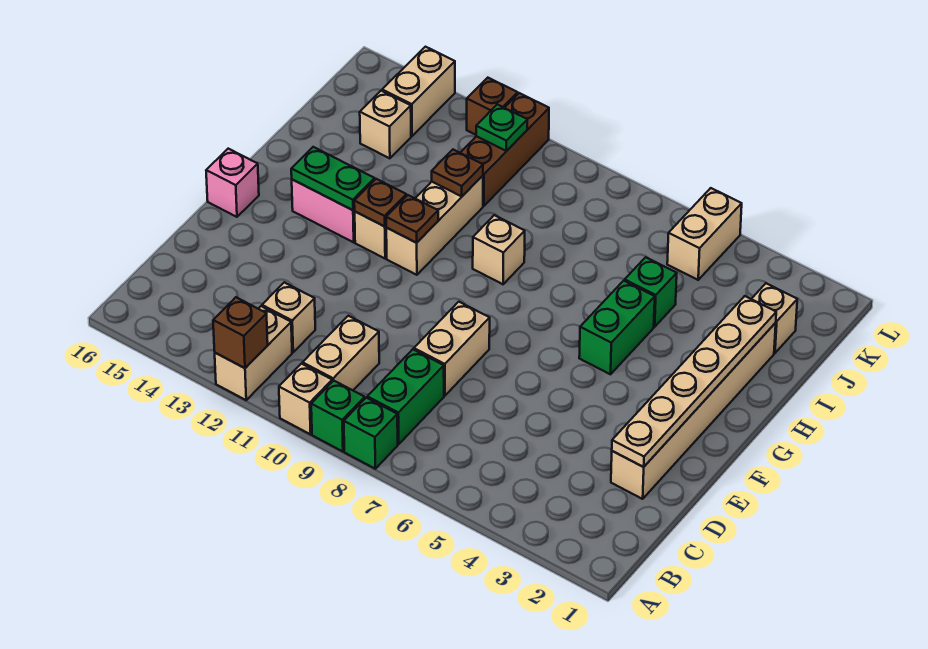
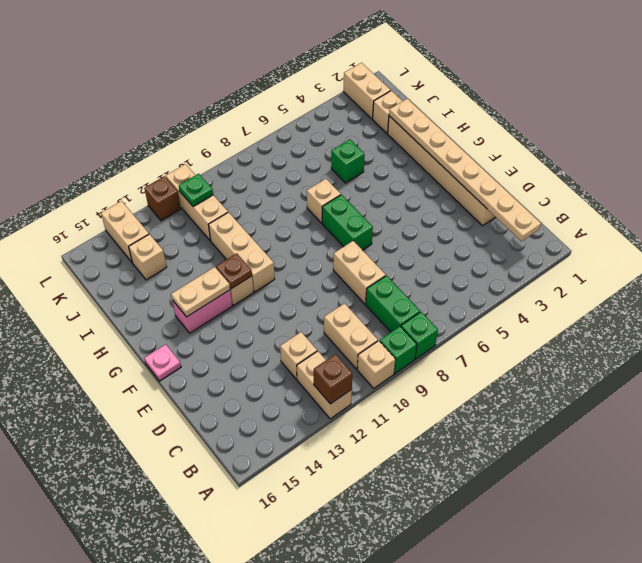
tan 1x6 plate [612,296,776,467] -> tan 1x8 plate [389,99,541,241]
pink 1x1 brick [206,149,259,217] -> pink 1x1 plate [144,344,181,381]
green 1x2 brick [579,281,655,374] -> green 1x2 brick moved to [322,195,373,250]
brown 1x1 plate [386,195,438,243] -> none
green 1x2 plate [291,147,375,210] -> tan 1x2 plate [171,267,230,317]
tan 1x1 brick [473,215,525,284] -> tan 1x1 brick moved to [307,179,341,223]
brown 1x1 plate [432,150,483,196] -> none
brown 1x3 brick [460,93,549,206] -> tan 1x3 brick [166,164,228,241]
tan 1x2 brick [667,188,742,280] -> tan 1x2 brick moved to [343,63,391,119]

